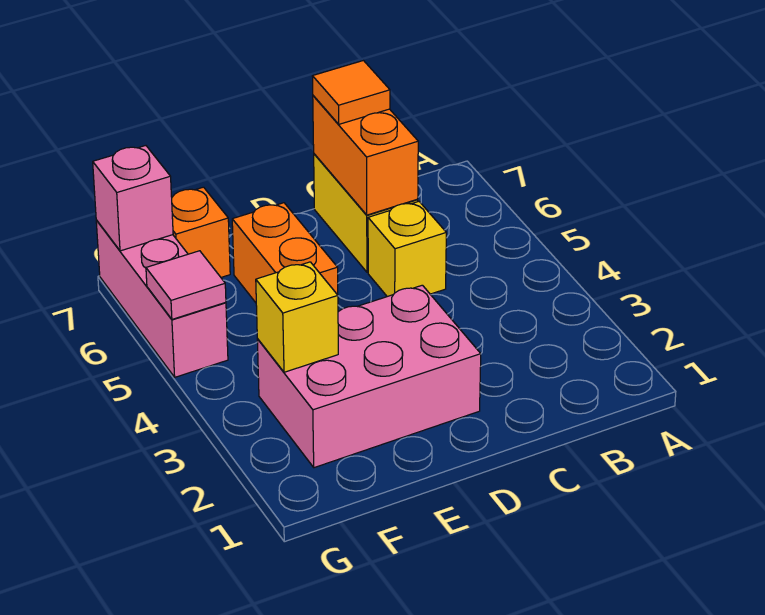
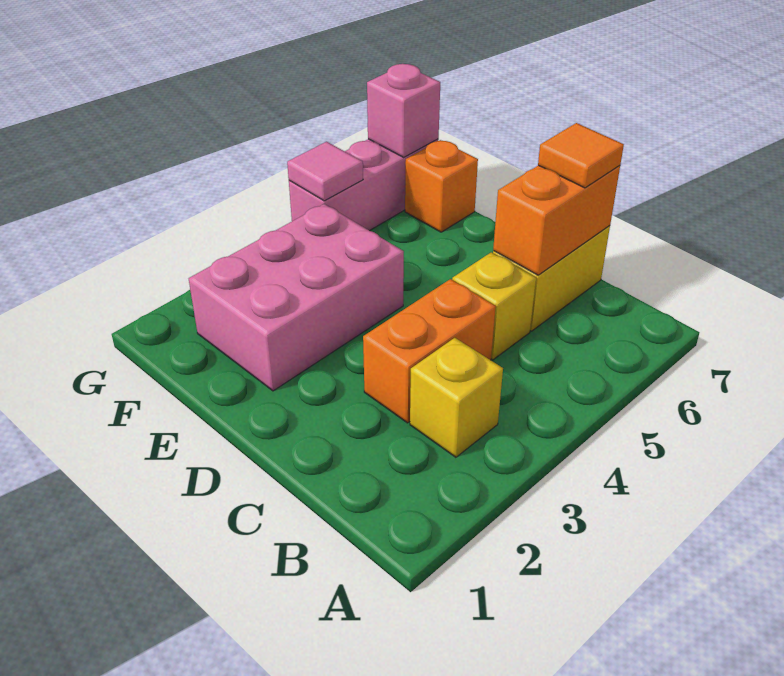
pink 2x3 brick [257,285,481,468] -> pink 2x3 brick turned to [189,204,404,391]
orange 1x2 brick [232,203,338,303] -> orange 1x2 brick moved to [363,279,496,423]
yellow 1x1 brick [256,262,338,372] -> yellow 1x1 brick moved to [410,338,503,457]

